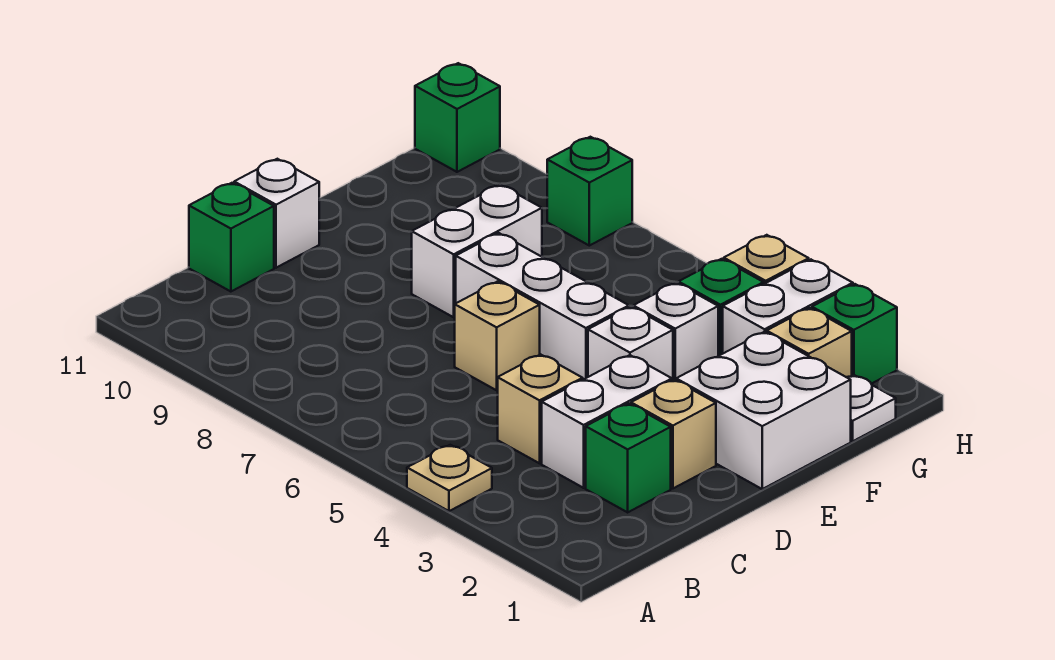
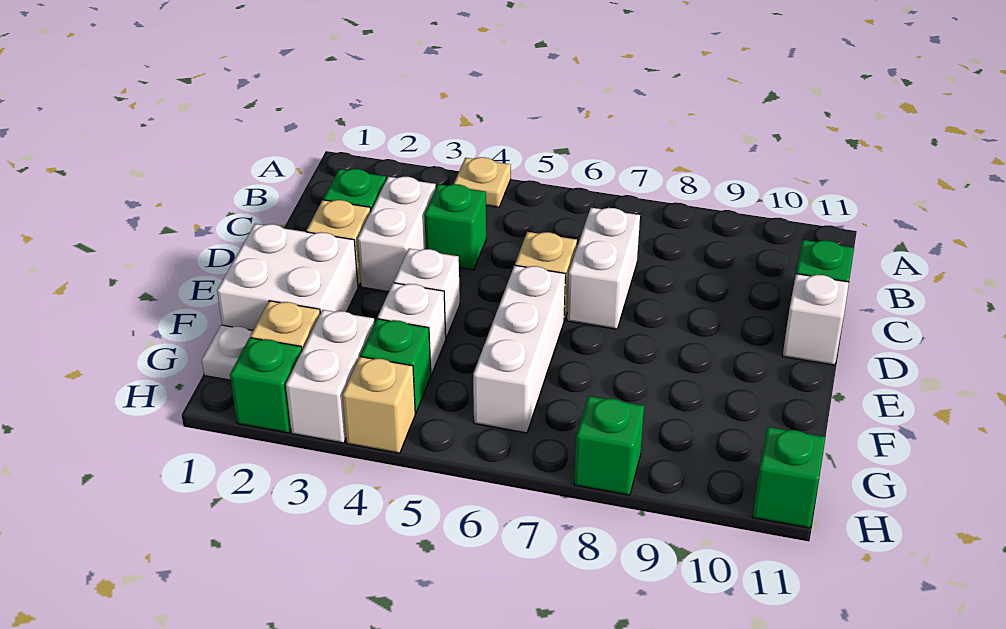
tan 1x1 brick [498,354,583,463] -> green 1x1 brick [424,184,486,270]
white 1x3 brick [456,233,629,380] -> white 1x3 brick turned to [473,265,565,433]
white 1x2 brick [412,185,542,317] -> white 1x2 brick moved to [567,208,640,329]

